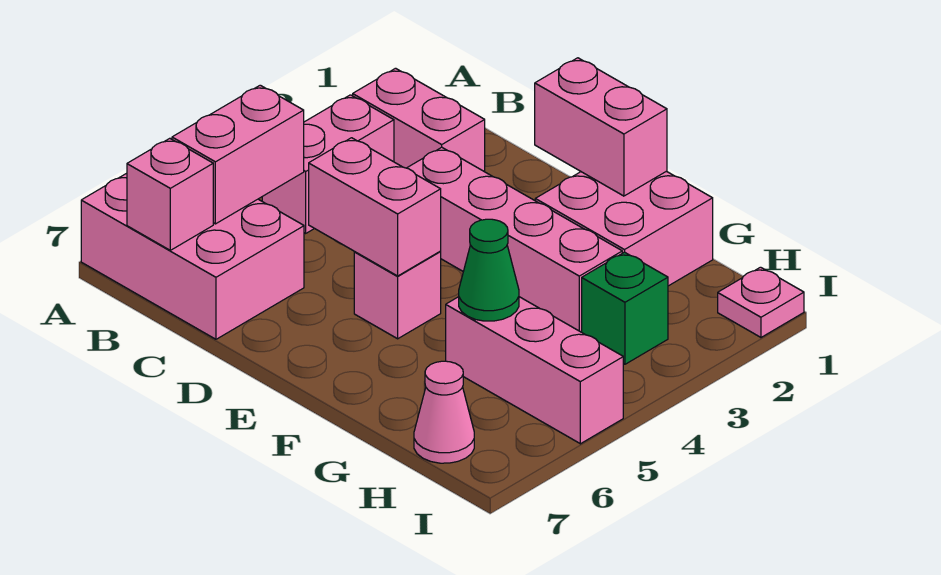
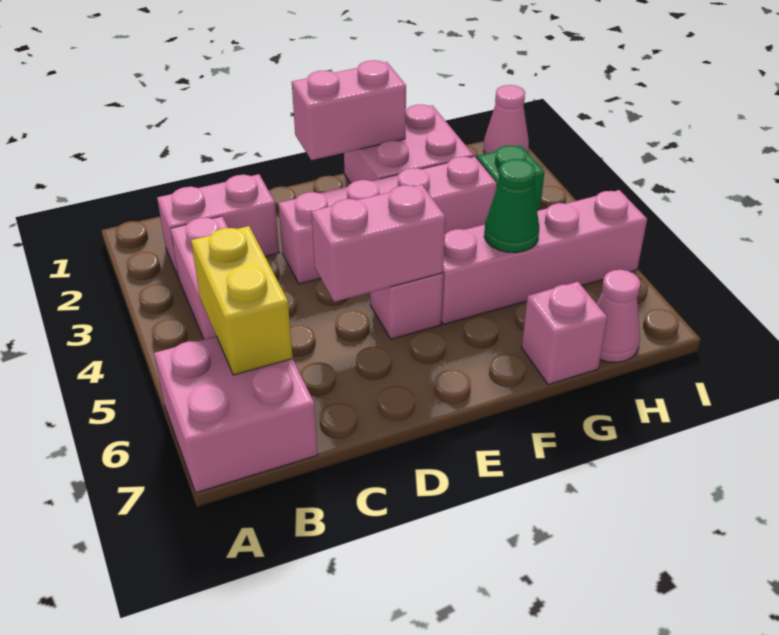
pink 2x3 brick [81,173,304,339] -> pink 2x2 brick [154,336,318,493]
pink 1x2 brick [172,85,304,224] -> yellow 1x2 brick [191,226,293,375]
pink 1x1 brick [127,138,213,250] -> pink 1x1 brick moved to [522,282,607,385]
pink 1x3 brick [446,297,623,444] -> pink 1x4 brick [441,190,647,324]
pink 1x1 plate [718,267,804,337] -> pink 1x1 cone [484,85,529,154]

